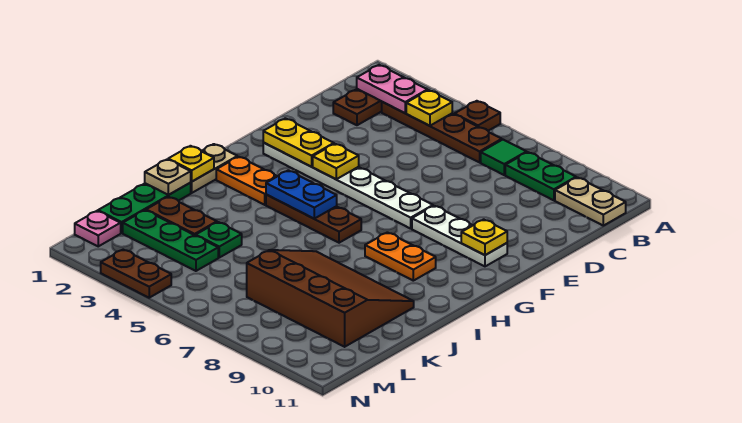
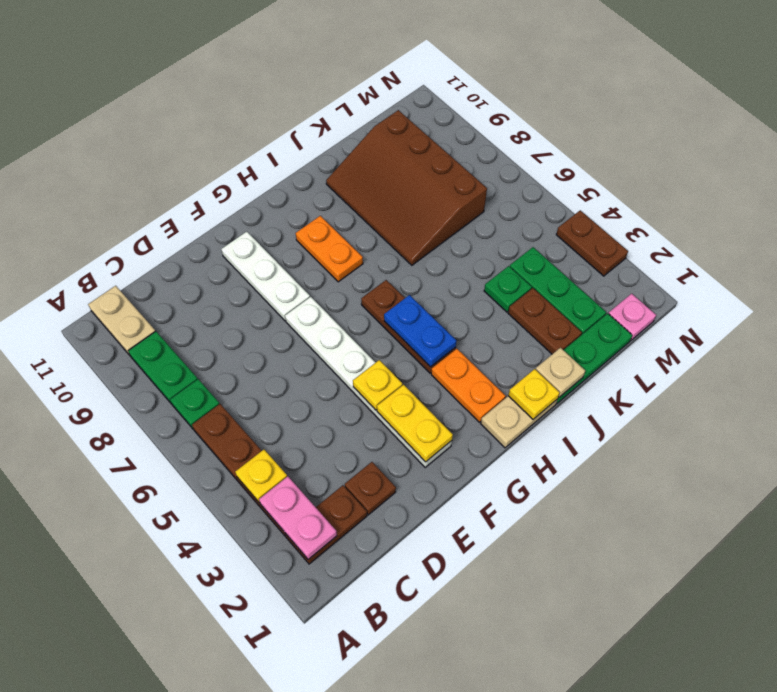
brown 1x1 plate [455,101,500,131] -> brown 1x1 plate moved to [345,462,396,515]
green 1x1 tile [481,140,527,175] -> green 1x1 plate [170,379,219,429]
yellow 1x1 plate [461,219,507,255] -> none

